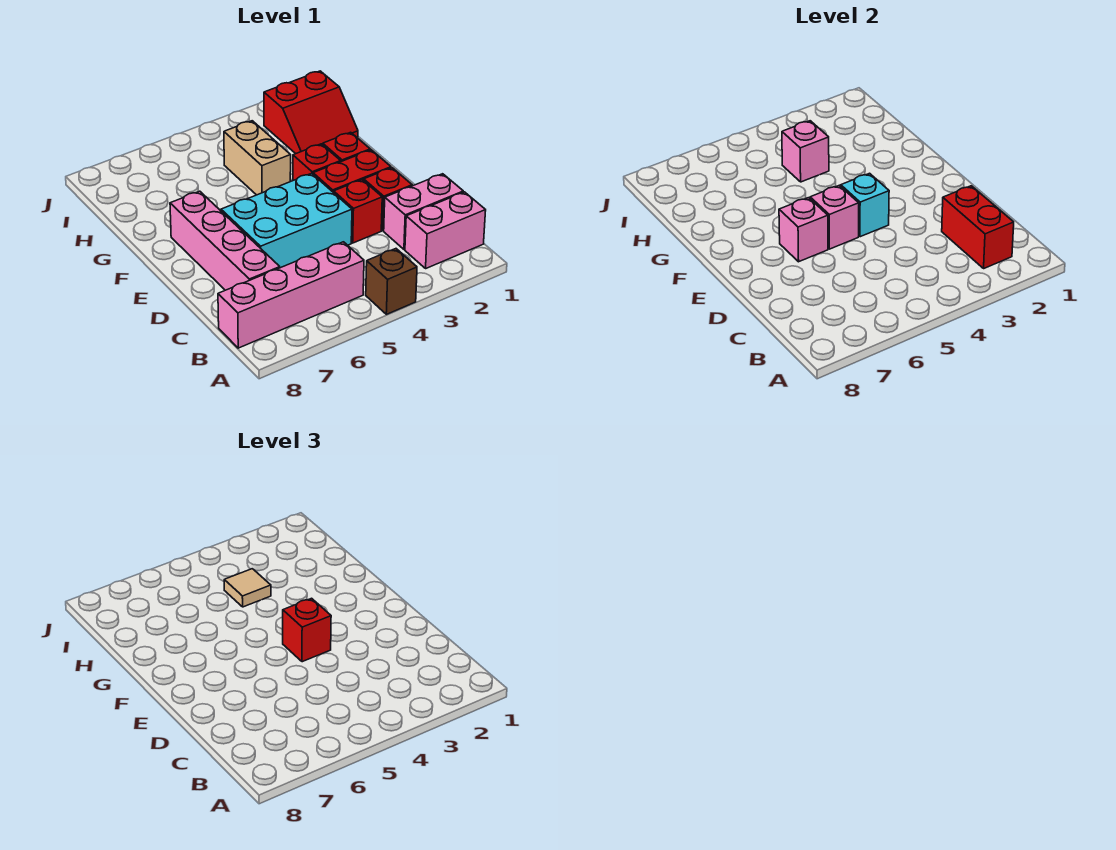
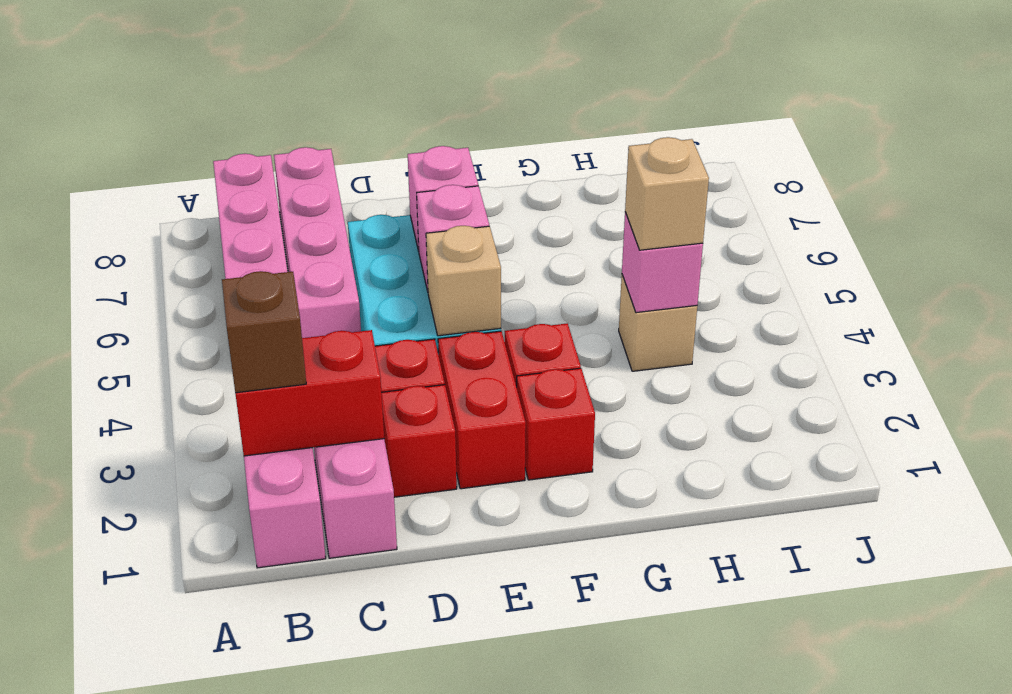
brown 1x1 brick [366,249,417,314] -> brown 1x1 brick moved to [222,271,306,393]
pink 1x4 brick [170,191,280,290] -> pink 1x4 brick turned to [274,147,361,338]
cyan 1x1 brick [841,173,889,237] -> tan 1x1 brick [426,226,501,336]
red 1x1 brick [283,598,331,662] -> none
tan 1x2 brick [224,121,291,195] -> tan 1x1 brick [619,275,697,371]
red 2x2 slope [264,71,358,154] -> none
tan 1x1 tile [224,569,271,607] -> tan 1x1 brick [625,137,709,250]

